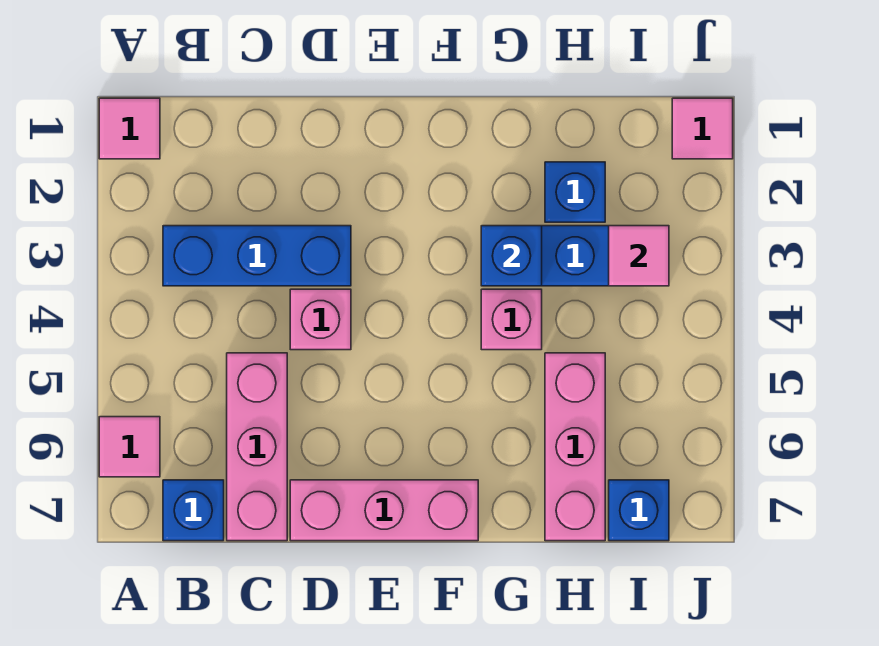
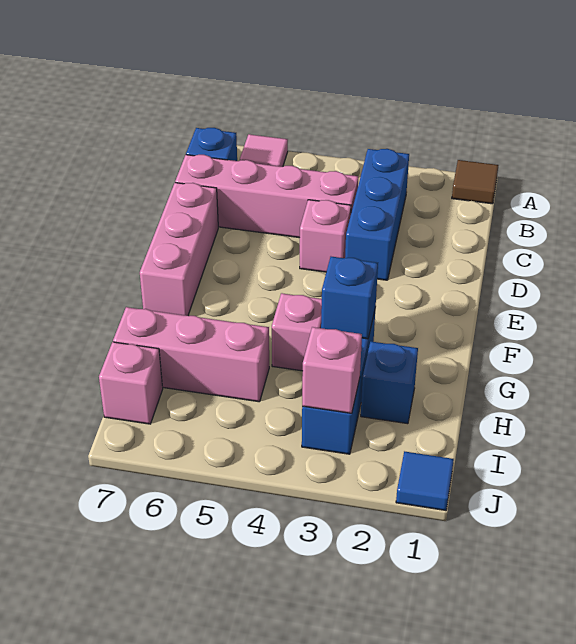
pink 1x1 tile [99,98,160,159] -> brown 1x1 tile [452,160,499,204]
pink 1x3 brick [227,353,287,541] -> pink 1x4 brick [175,155,358,238]
pink 1x1 tile [609,226,669,286] -> pink 1x1 brick [302,327,362,413]
blue 1x1 brick [609,480,669,541] -> pink 1x1 brick [99,342,163,424]
pink 1x1 tile [672,98,733,159] -> blue 1x1 tile [396,451,454,510]

